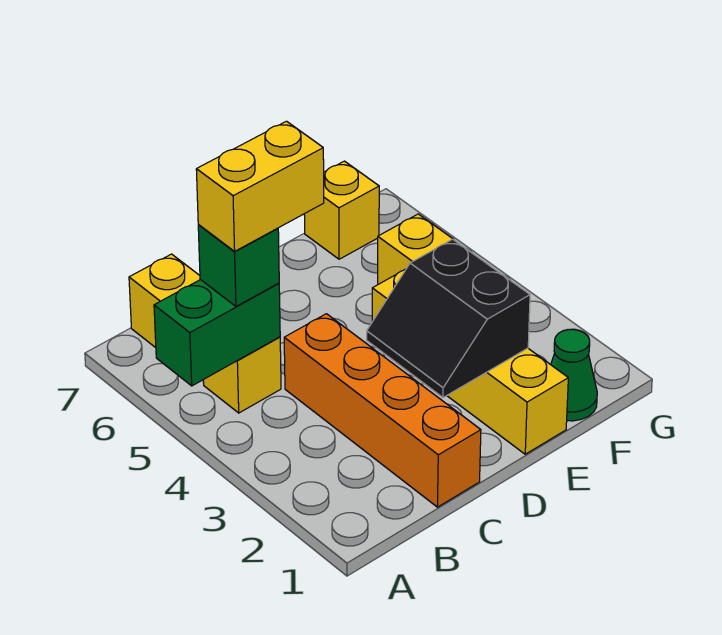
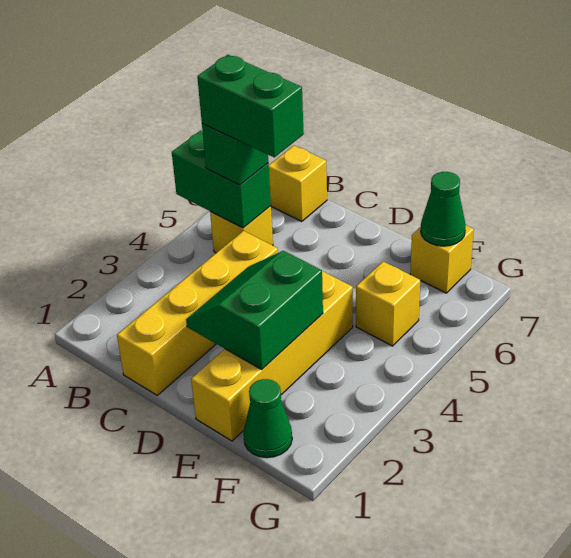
yellow 1x2 brick [196,121,324,251] -> green 1x2 brick [197,55,304,157]
orange 1x4 brick [284,314,481,507] -> yellow 1x4 brick [117,231,278,395]
black 2x2 slope [367,239,530,397] -> green 2x2 slope [186,251,323,369]
none -> green 1x1 cone [421,172,466,246]

